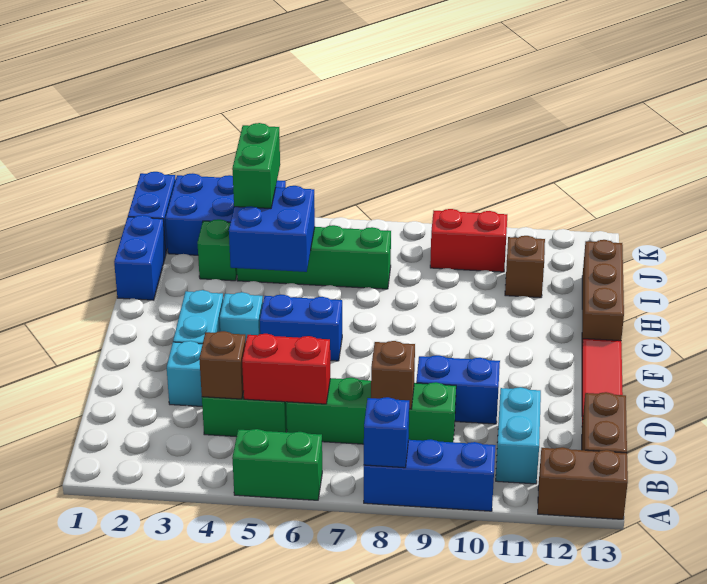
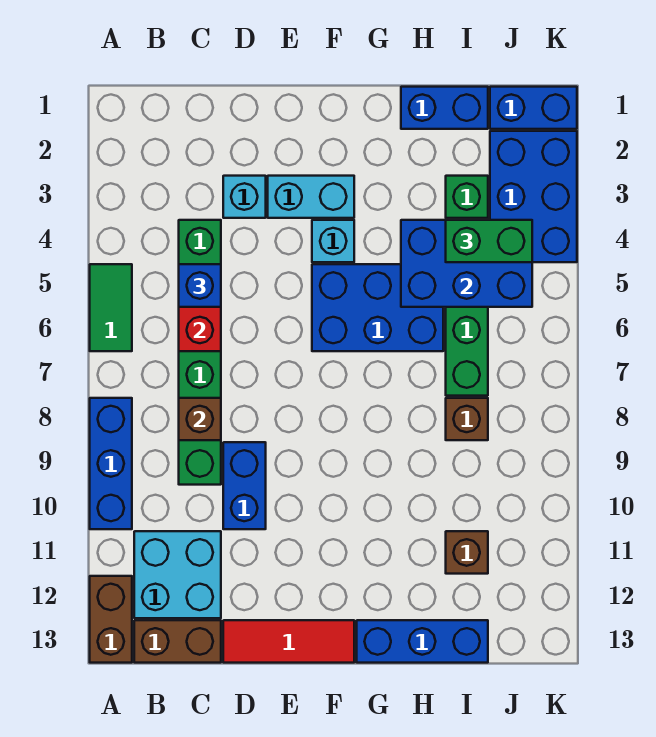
green 1x2 brick [232,429,322,500] -> green 1x2 tile [90,264,132,351]
blue 1x1 brick [364,397,409,468] -> blue 1x1 brick moved to [179,264,221,307]
cyan 1x2 brick [496,387,541,484] -> cyan 2x2 brick [134,531,221,618]
brown 1x1 brick [199,331,246,399] -> brown 1x1 brick moved to [446,398,488,440]
blue 1x2 brick [260,295,342,361] -> blue 2x3 brick [312,264,443,351]
brown 1x3 brick [582,240,624,346] -> blue 1x3 brick [357,620,488,663]
blue 2x2 brick [229,186,315,272] -> blue 2x3 brick [401,220,532,307]
red 1x2 brick [430,209,507,272] -> none

